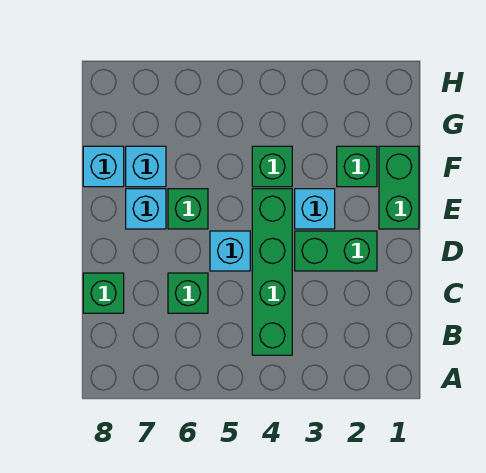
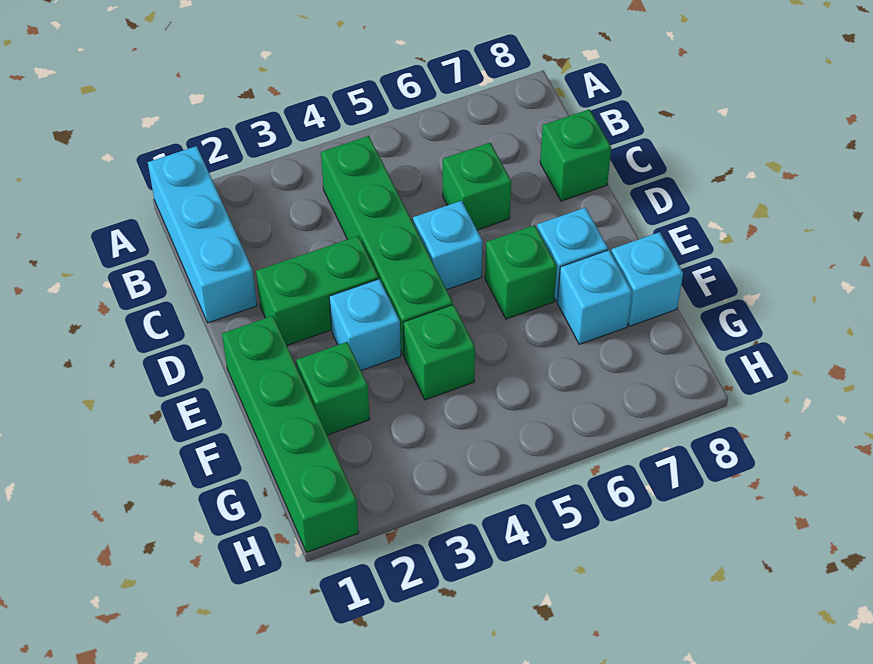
none -> cyan 1x3 brick [148,146,257,323]
green 1x2 brick [379,146,419,229] -> green 1x4 brick [222,316,359,552]

